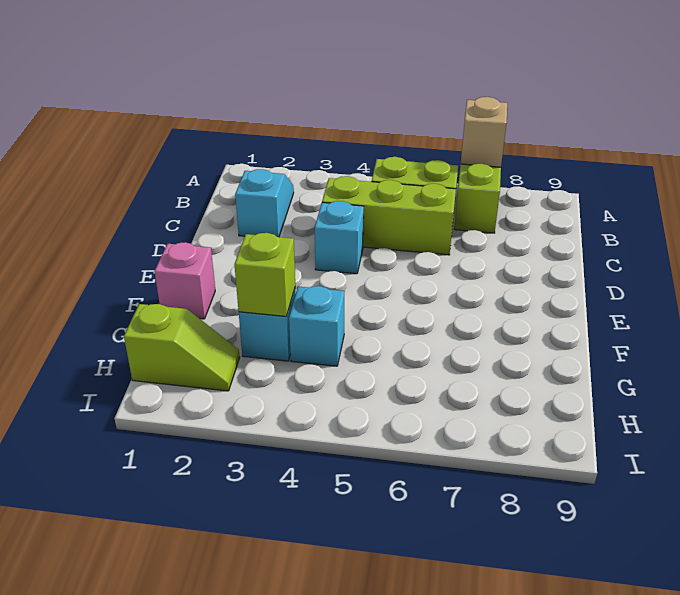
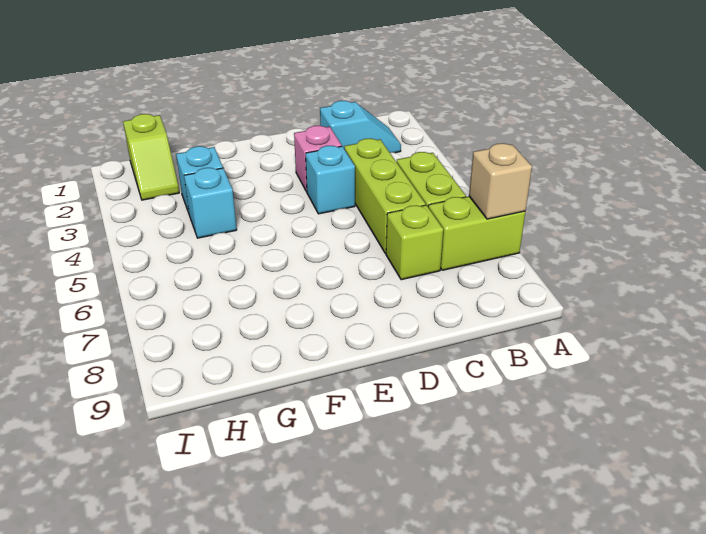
pink 1x1 brick [154,242,215,319] -> pink 1x1 brick moved to [294,126,342,192]
lime 1x1 brick [234,233,295,317] -> lime 1x1 brick moved to [386,205,443,280]

